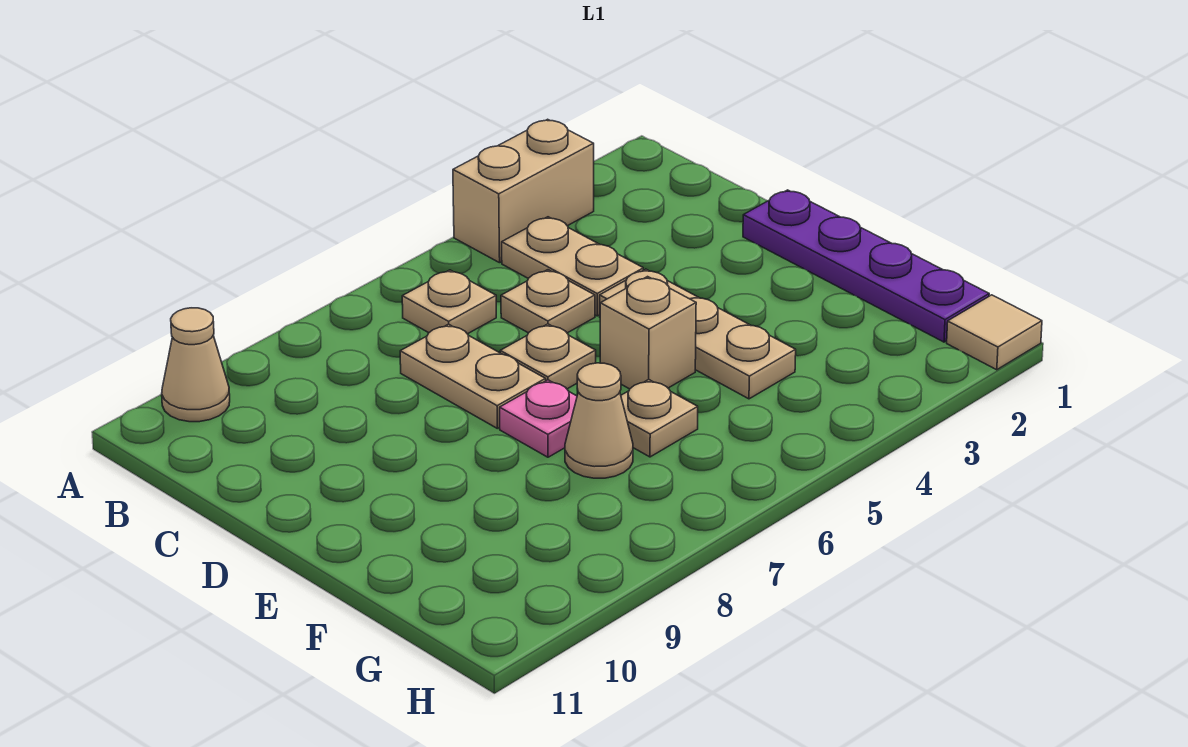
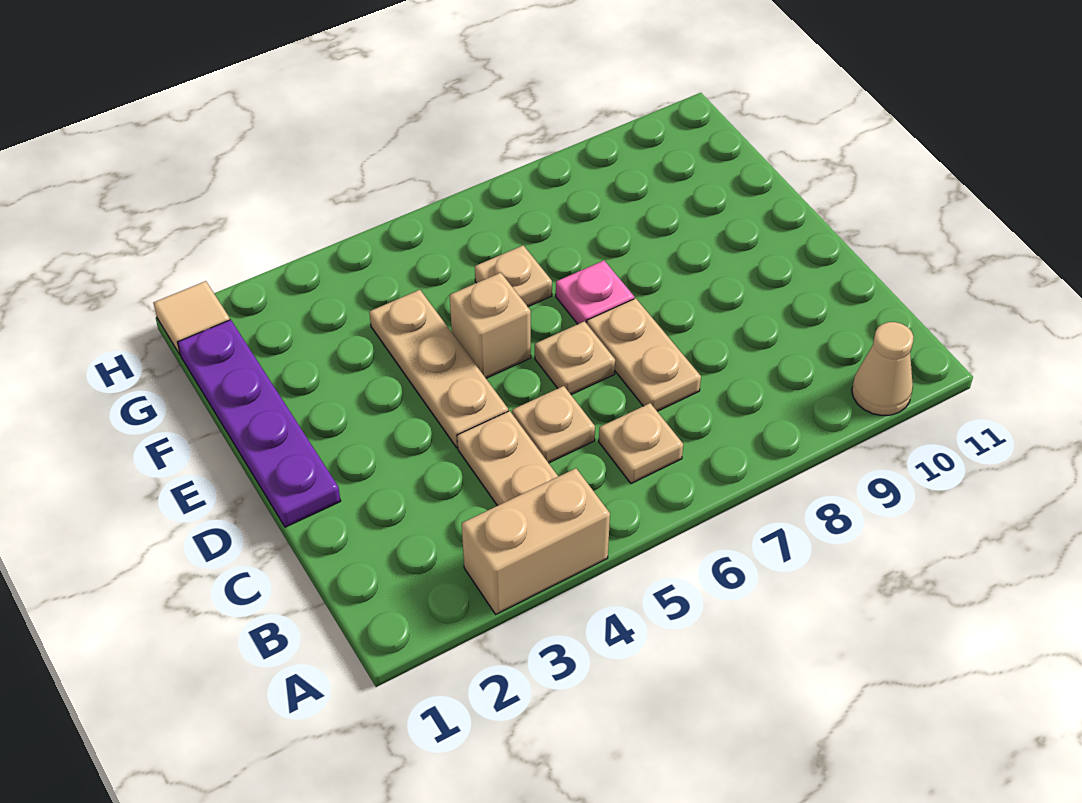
tan 1x1 cone [565,363,633,478] -> none

